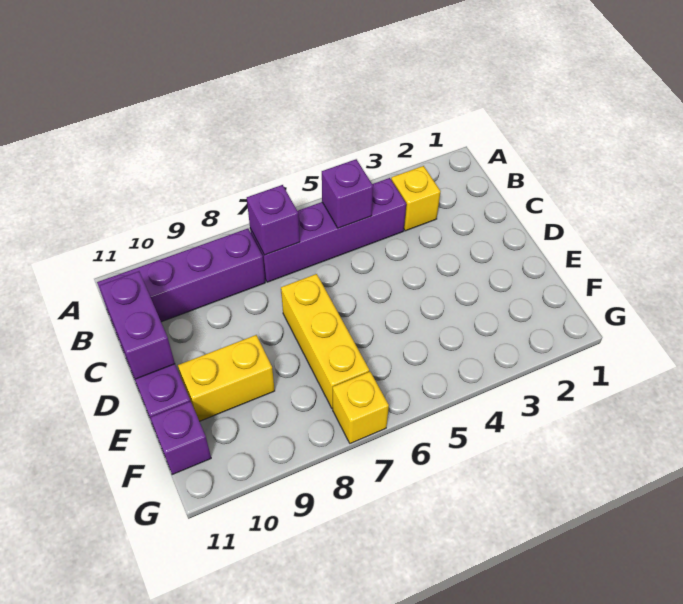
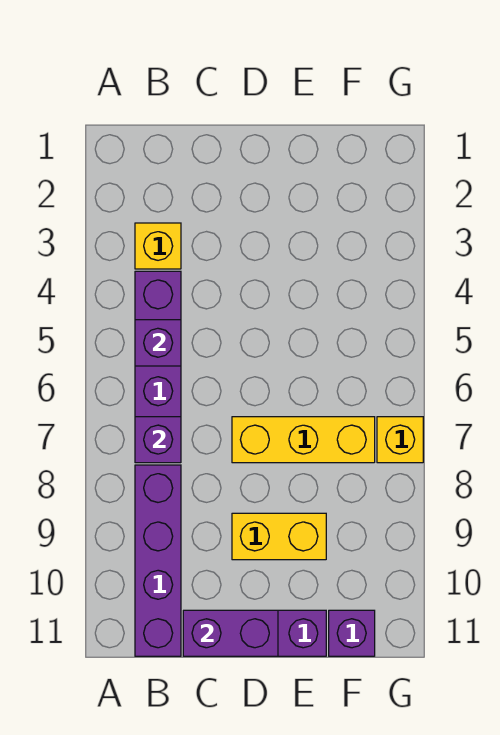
yellow 1x2 brick [178,335,275,421] -> yellow 1x2 brick turned to [232,513,326,560]

